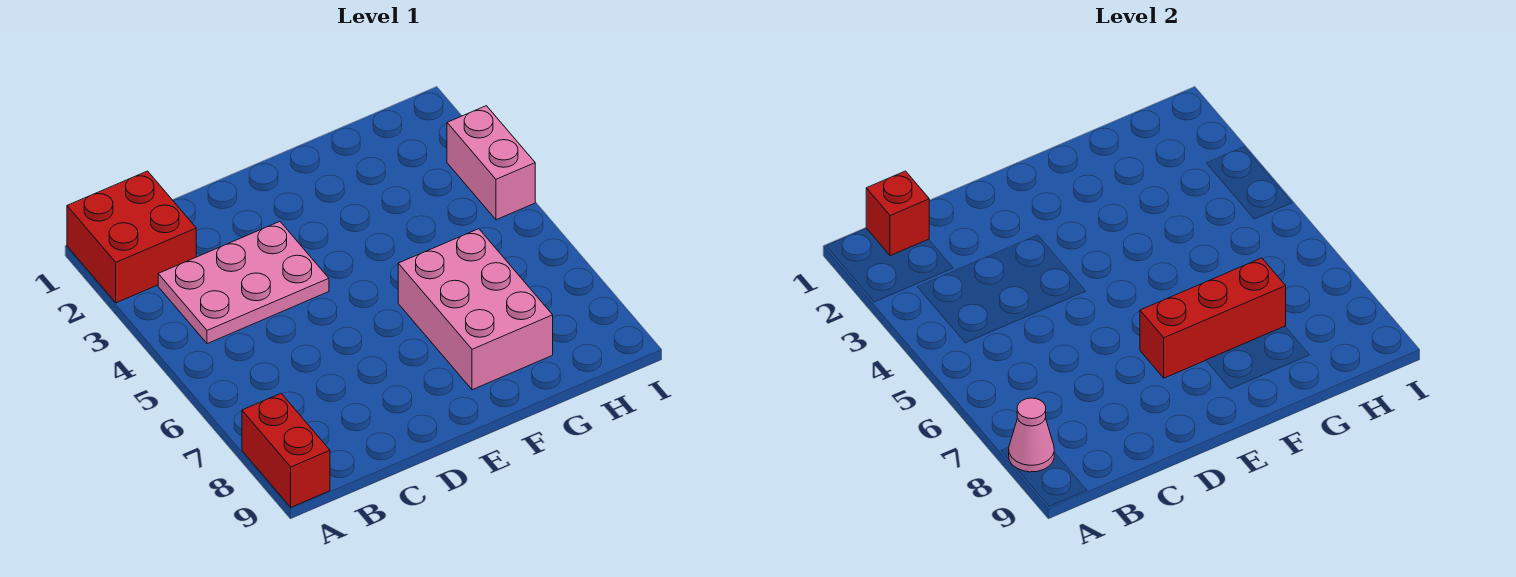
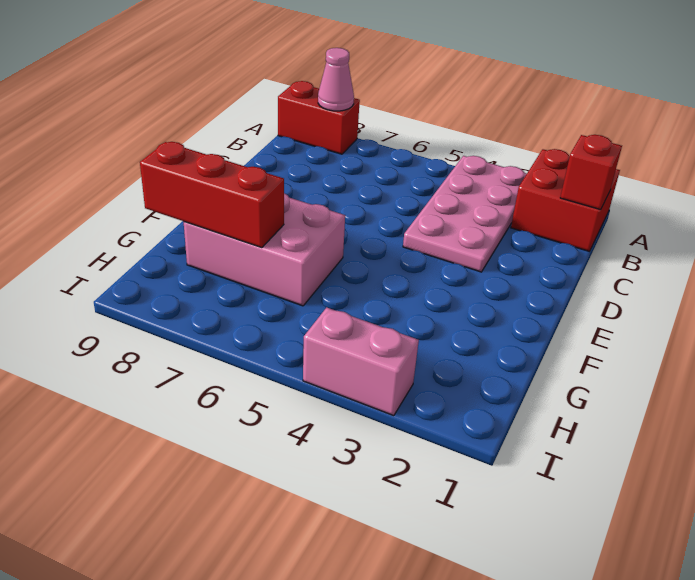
pink 2x3 plate [158,222,329,344] -> pink 2x4 plate [403,156,527,272]
red 1x3 brick [1140,258,1286,378] -> red 1x3 brick turned to [140,142,284,248]

